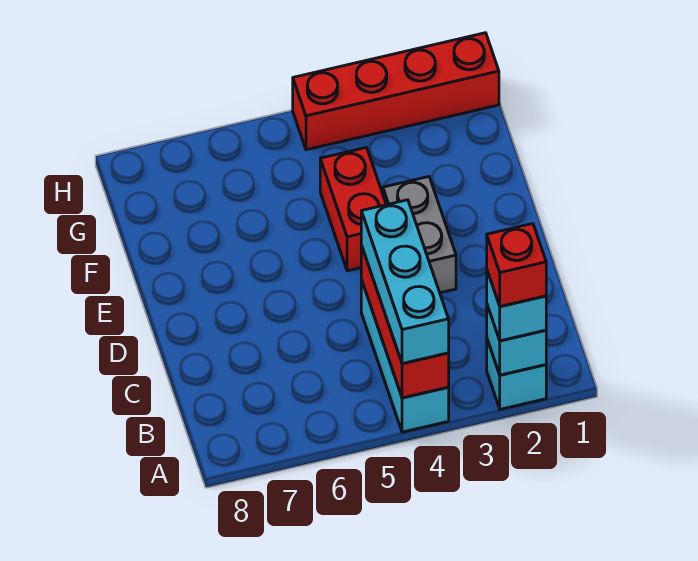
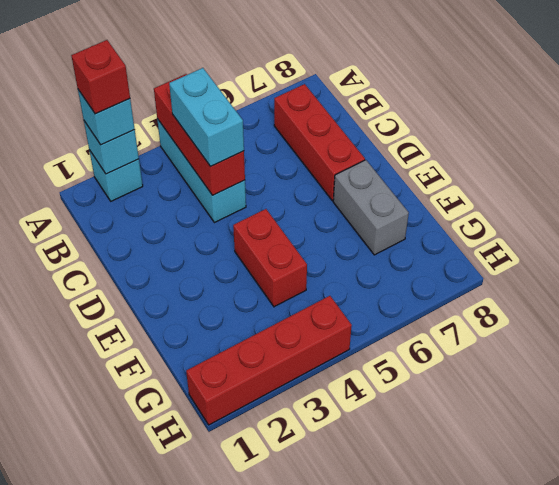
cyan 1x3 brick [361,200,449,364] -> cyan 1x2 brick [169,68,244,167]
none -> red 1x3 brick [274,84,365,201]
grey 1x2 brick [383,177,456,293] -> grey 1x2 brick moved to [333,160,409,255]

